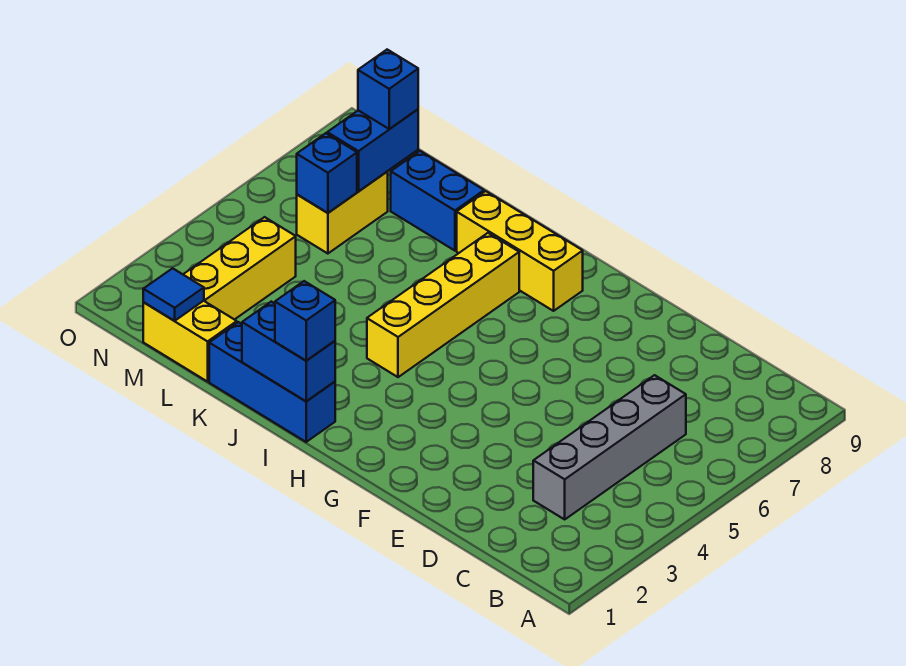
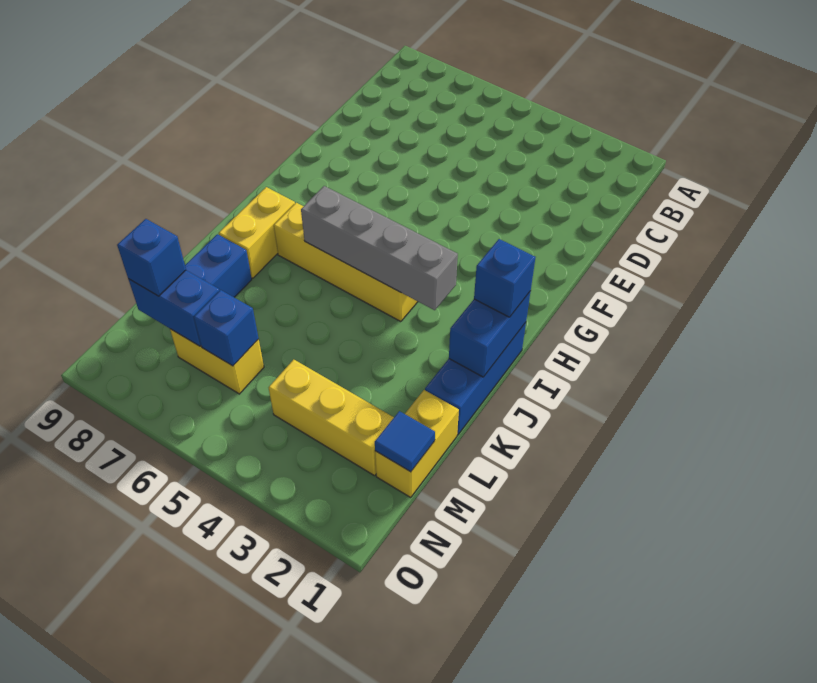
grey 1x4 brick [533,375,686,519] -> grey 1x4 brick moved to [301,186,458,310]
yellow 1x3 brick [457,191,583,311] -> yellow 1x2 brick [219,187,295,278]

